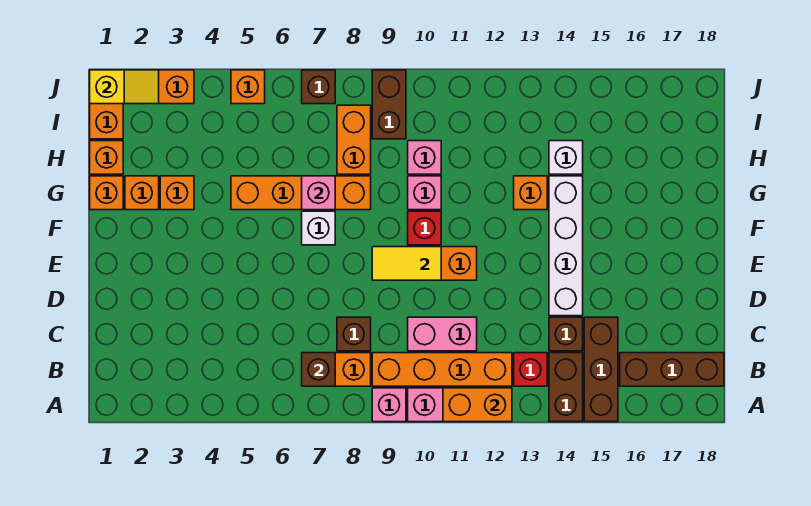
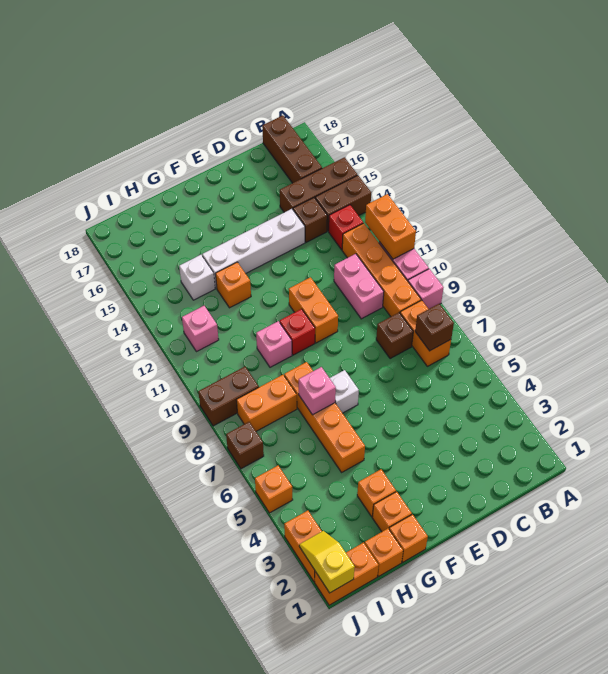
yellow 1x2 tile [372,247,441,280] -> none
pink 1x1 brick [408,141,441,174] -> pink 1x1 brick moved to [182,306,219,352]

